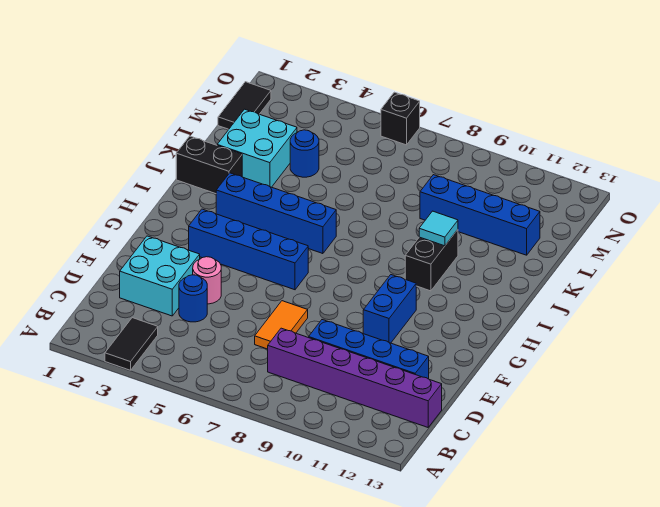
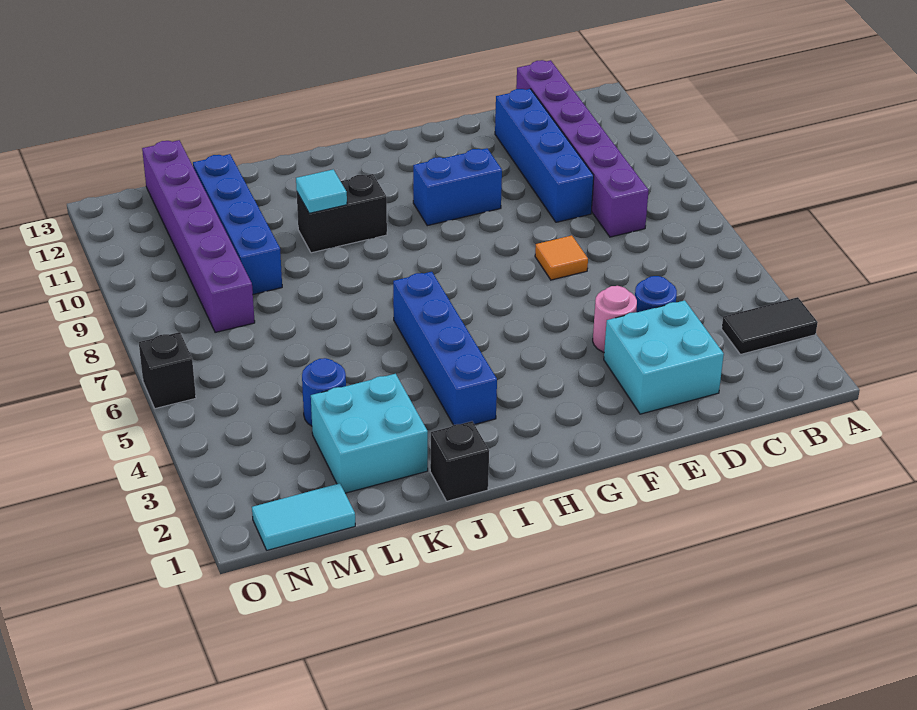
orange 1x2 tile [255,301,308,349] -> orange 1x1 tile [535,235,588,280]
blue 1x4 brick [189,209,308,290] -> none
black 1x2 brick [176,136,242,194] -> black 1x1 brick [430,421,489,501]
black 1x2 tile [218,82,271,129] -> cyan 1x2 tile [252,483,355,550]
none -> purple 1x6 brick [142,140,255,333]

